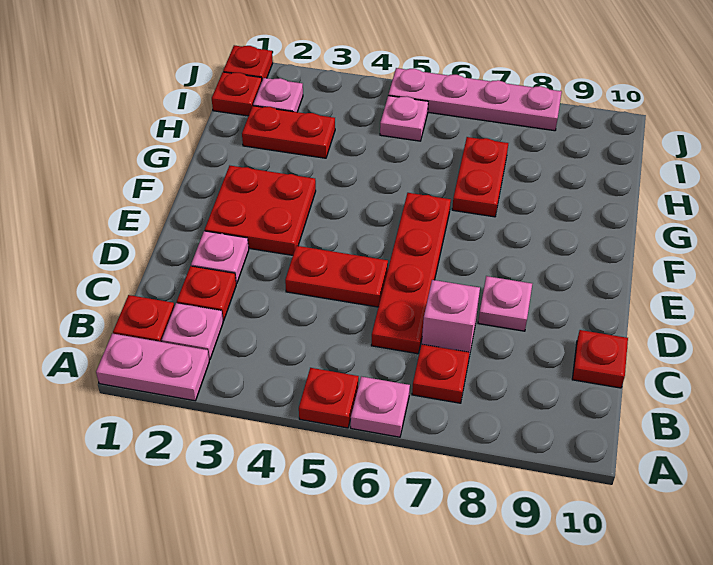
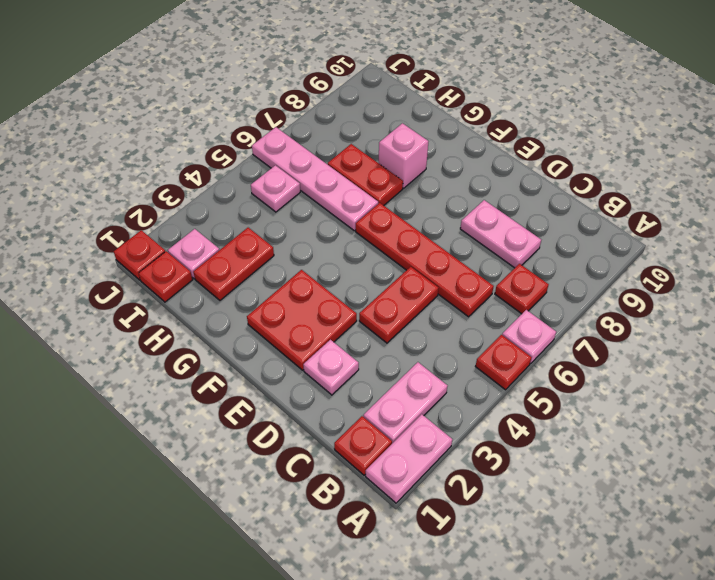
pink 1x1 plate [162,303,223,360] -> pink 1x2 plate [363,362,448,443]
red 1x1 plate [177,266,236,321] -> none
pink 1x1 brick [422,280,480,357] -> pink 1x1 brick moved to [379,123,429,188]
red 1x1 plate [572,330,628,388] -> none
pink 1x1 plate [478,276,532,331] -> pink 1x2 plate [460,200,541,268]
pink 1x4 plate [388,68,562,131] -> pink 1x4 plate turned to [252,127,378,231]

